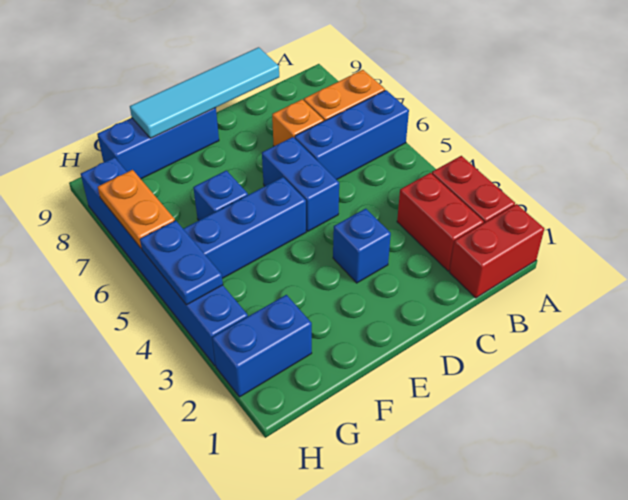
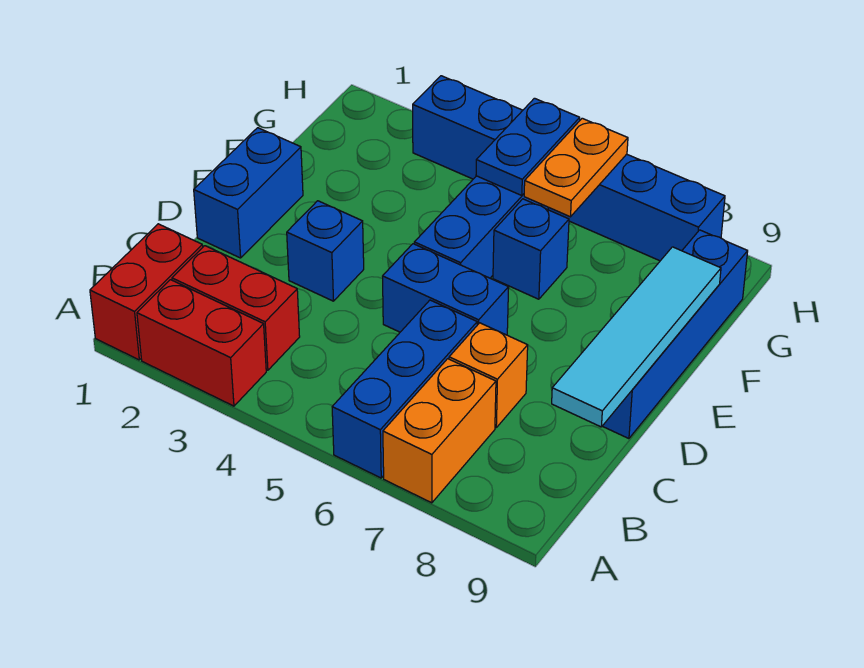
blue 1x3 brick [97,108,219,179] -> blue 1x4 brick [603,230,748,439]
blue 1x2 brick [212,295,312,397] -> blue 1x2 brick moved to [194,128,303,258]
blue 1x2 plate [140,220,223,305] -> blue 1x2 plate turned to [476,98,580,196]
orange 1x2 plate [98,170,175,248] -> orange 1x2 plate turned to [524,118,628,217]

